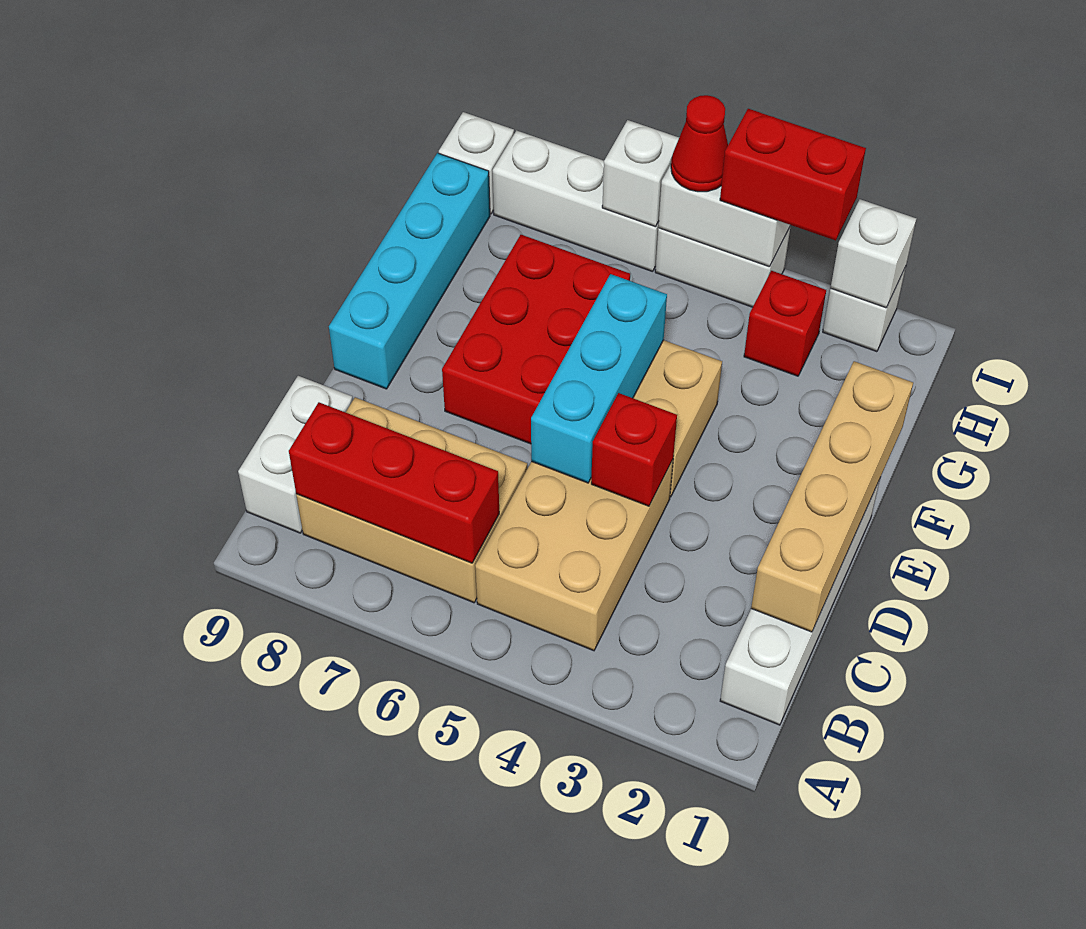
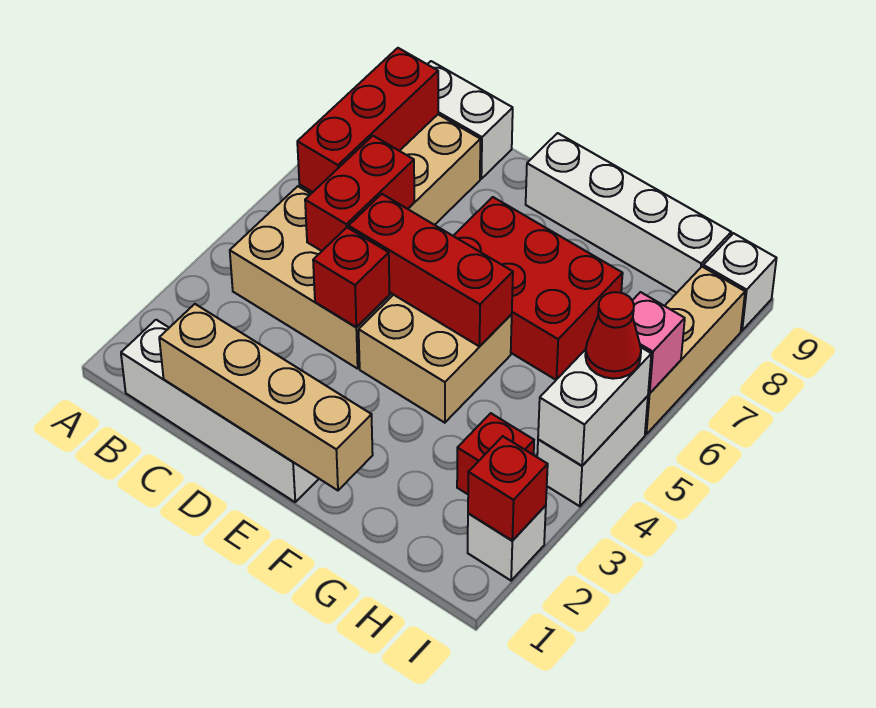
cyan 1x3 brick [531,274,667,483] -> red 1x3 brick [349,194,513,347]
cyan 1x4 brick [329,153,490,389] -> white 1x4 brick [526,133,731,293]
white 1x1 brick [831,199,916,308] -> red 1x1 brick [468,436,548,540]
red 1x2 brick [720,109,866,241] -> red 1x2 brick moved to [305,136,414,251]
white 1x3 brick [493,130,659,272] -> tan 1x3 brick [645,267,745,434]
white 1x1 brick [602,120,679,227] -> pink 1x1 brick [632,292,685,394]

